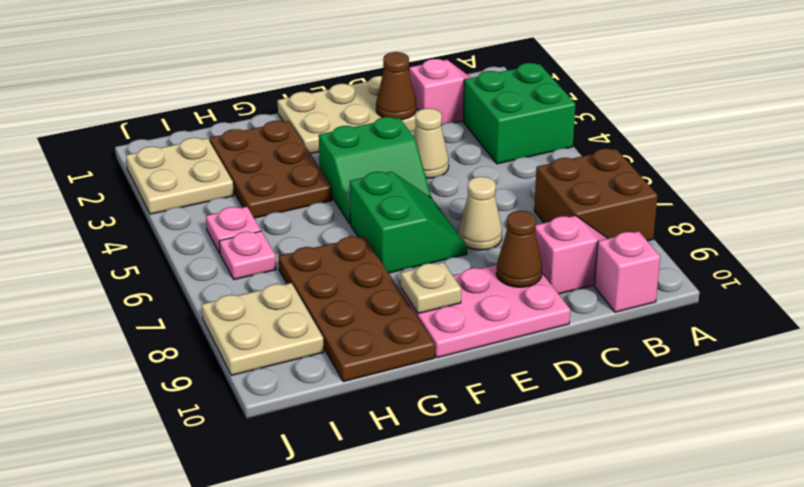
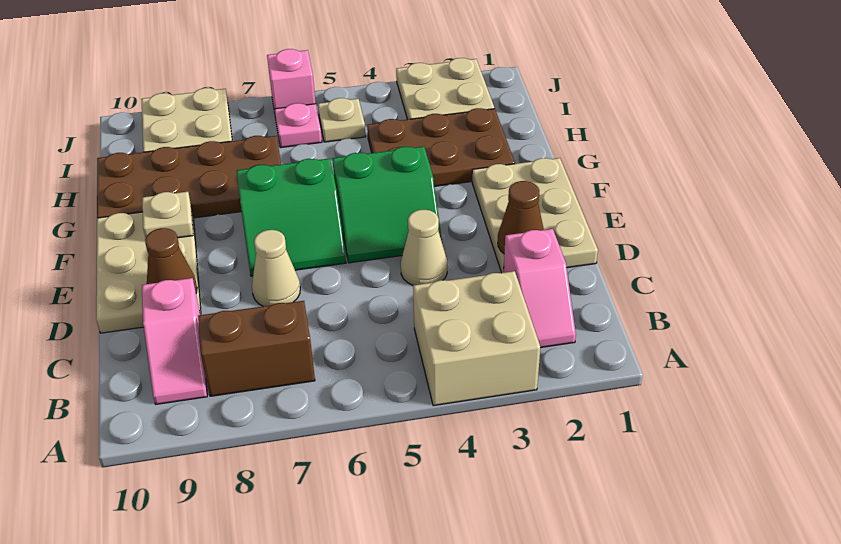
green 2x2 brick [464,63,576,164] -> tan 2x2 brick [413,271,540,406]
brown 2x2 brick [534,149,658,241] -> brown 1x2 brick [198,301,315,396]
pink 1x1 brick [594,231,660,312] -> pink 1x1 brick moved to [267,49,316,112]
pink 2x3 plate [401,265,570,358] -> tan 2x3 plate [96,208,201,333]
green 2x2 slope [319,117,431,224] -> green 2x2 slope turned to [332,147,442,263]
pink 1x1 plate [206,207,261,253] -> tan 1x1 plate [318,98,366,142]

